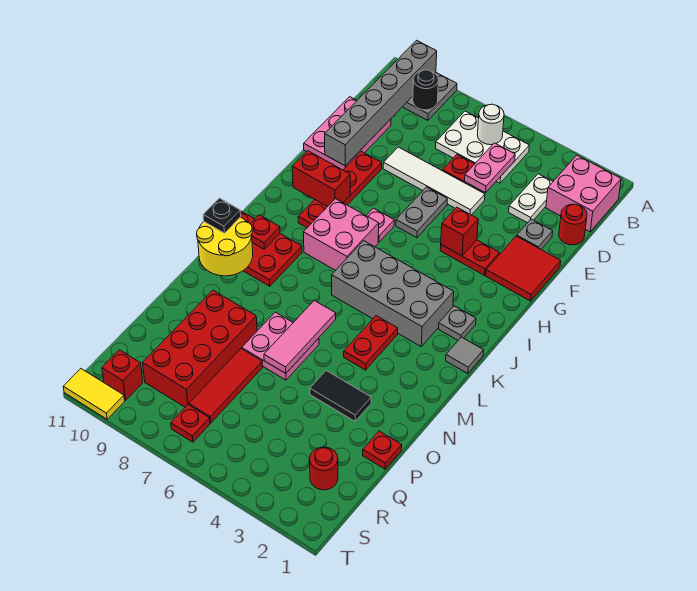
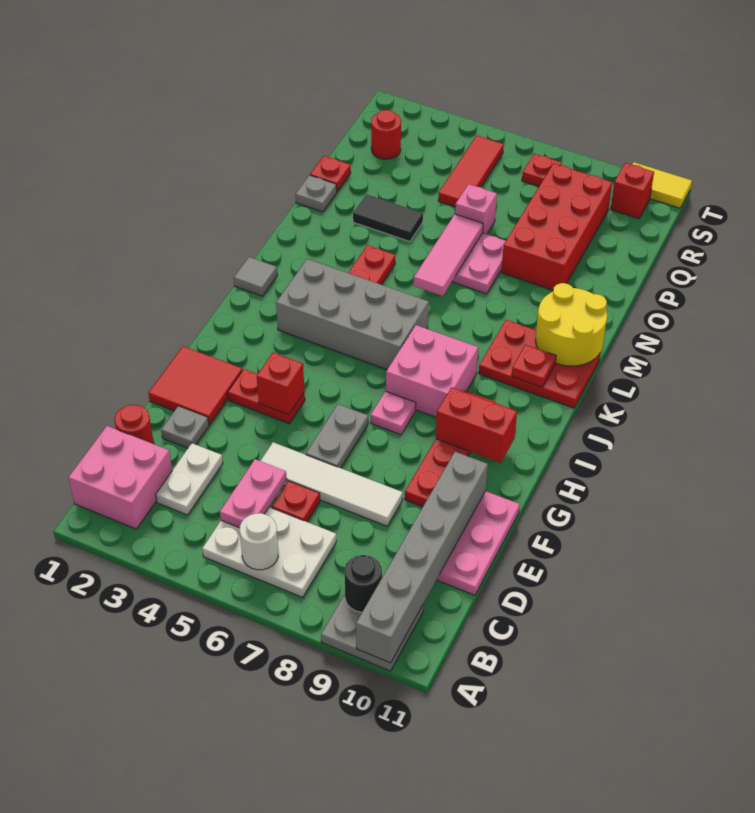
grey 1x1 plate [439,306,476,340] -> grey 1x1 plate moved to [295,175,337,212]
black 1x1 plate [203,198,241,233] -> none
none -> pink 1x1 brick [455,184,497,234]
red 1x3 tile [189,349,263,423] -> red 1x3 tile moved to [438,136,504,207]

